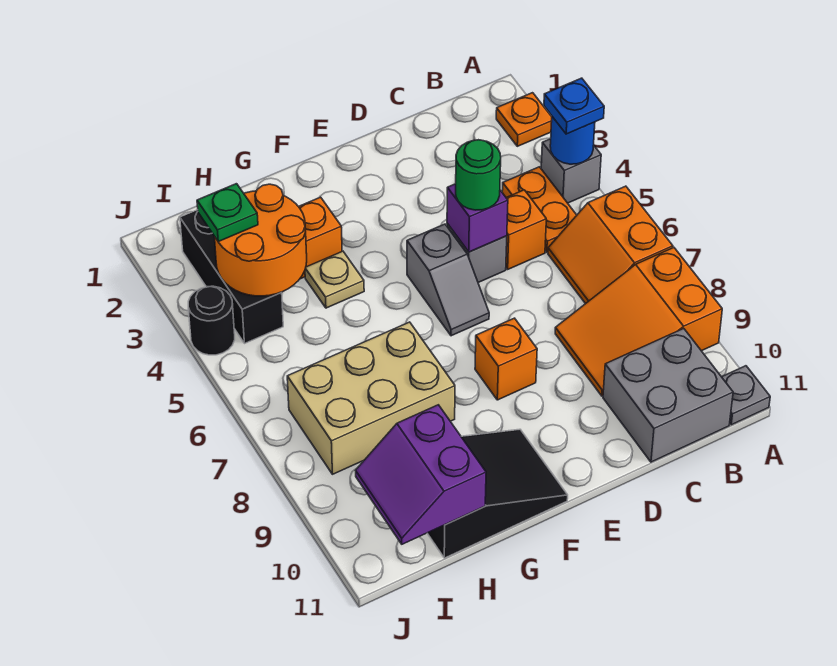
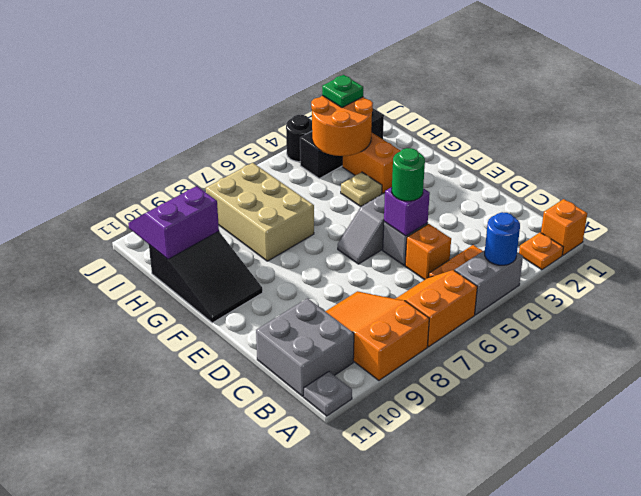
grey 1x1 brick [541,139,601,203] -> grey 1x2 brick [455,250,523,315]
blue 1x1 plate [544,78,604,134] -> none
orange 1x1 brick [475,318,537,400] -> orange 1x1 brick moved to [541,199,587,255]

